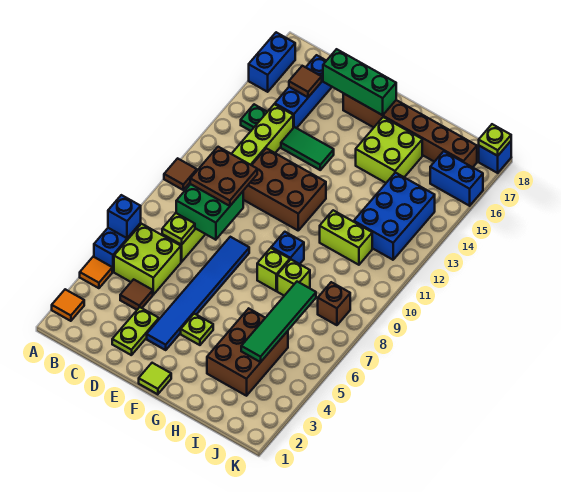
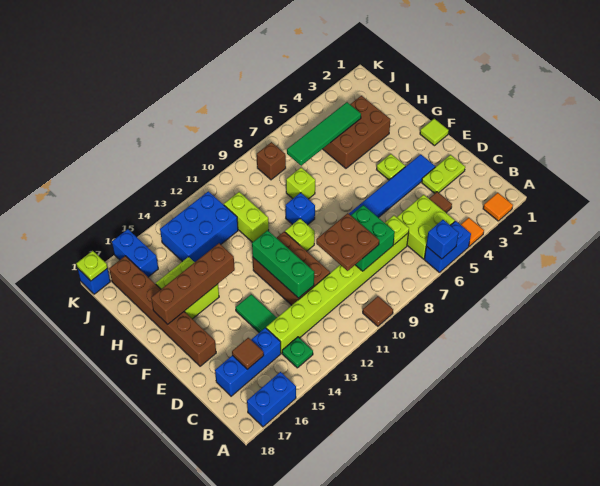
green 1x3 brick [323,49,396,115] -> green 1x3 brick moved to [252,230,314,298]
lime 1x1 brick [257,248,290,291] -> lime 1x1 brick moved to [285,219,315,251]
none -> brown 1x4 brick [151,243,235,324]

